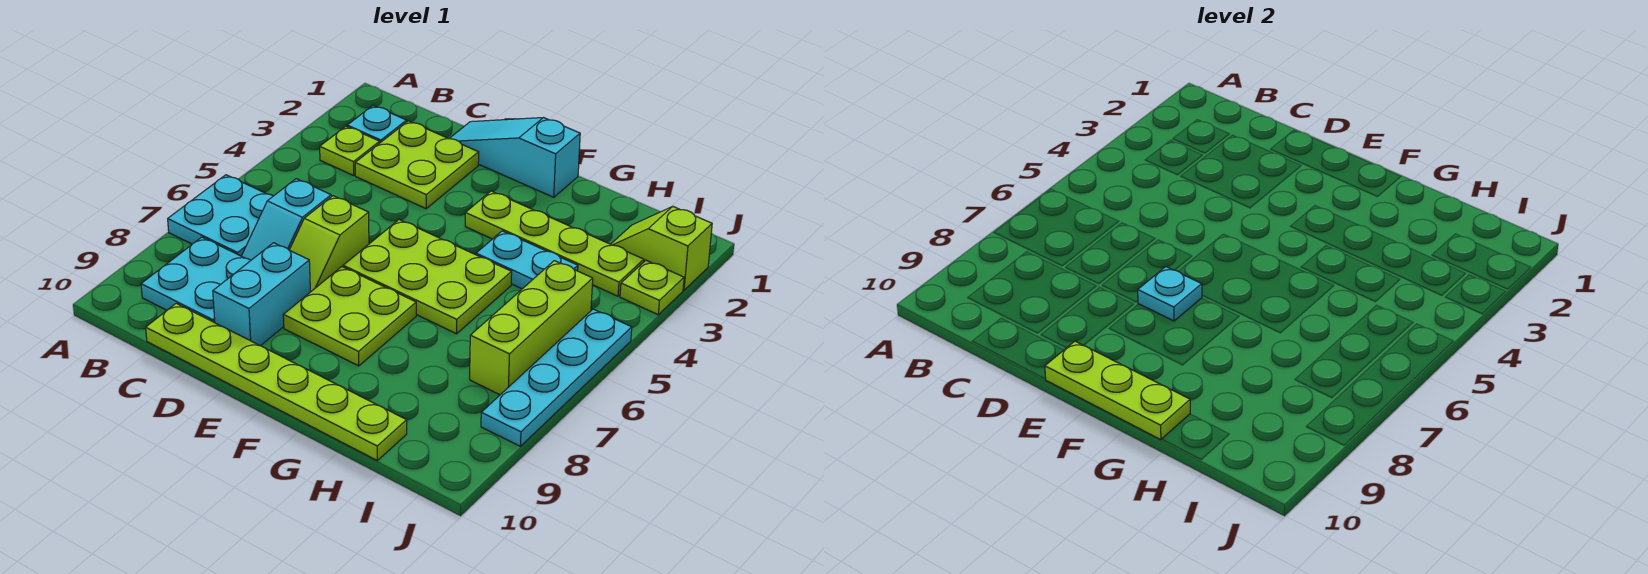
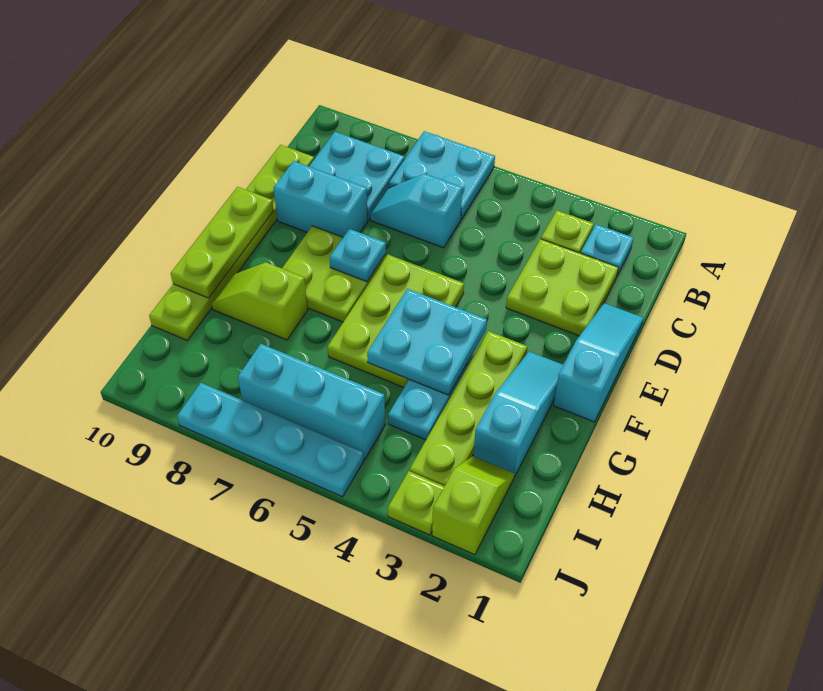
lime 1x2 slope [289,196,369,292] -> lime 1x2 slope moved to [212,262,308,340]
none -> cyan 1x3 slope [474,352,563,477]
none -> cyan 2x2 plate [367,289,487,395]
lime 1x3 brick [470,261,593,395] -> cyan 1x3 brick [238,344,385,459]

